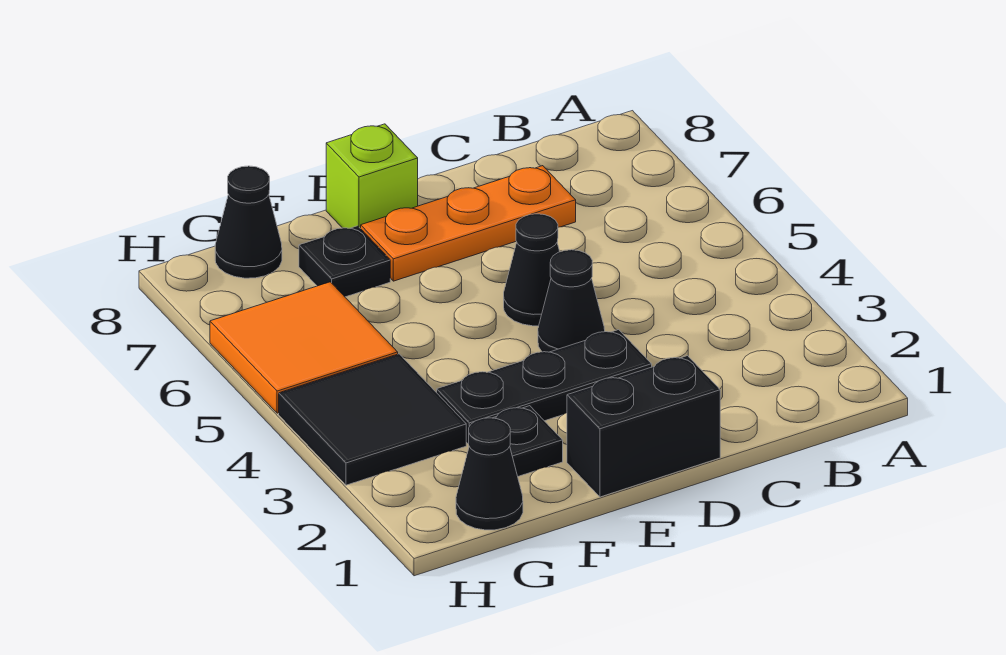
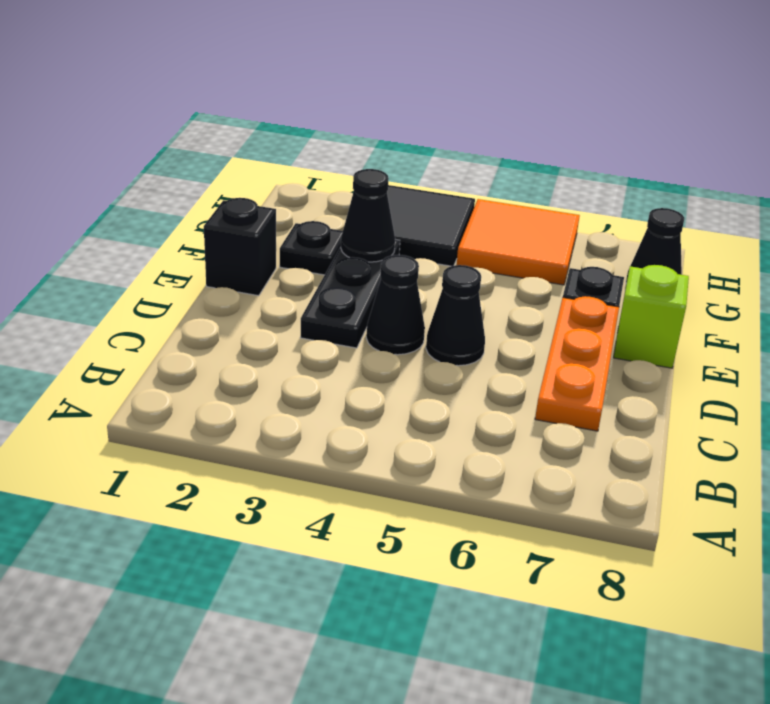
black 1x2 brick [567,356,720,497] -> black 1x1 brick [204,198,276,296]
black 1x1 cone [456,418,523,530] -> black 1x1 cone moved to [341,169,395,262]

